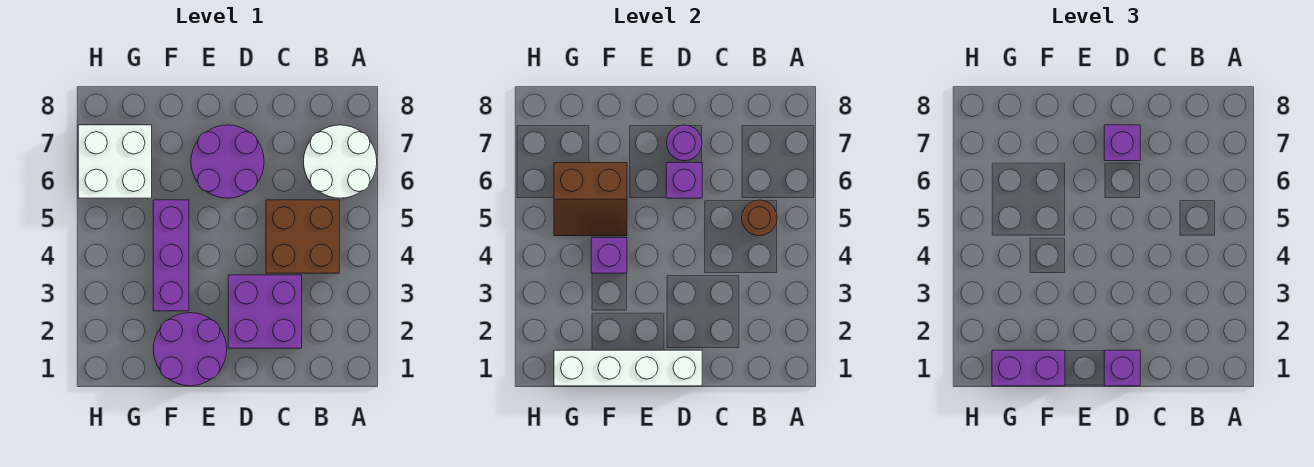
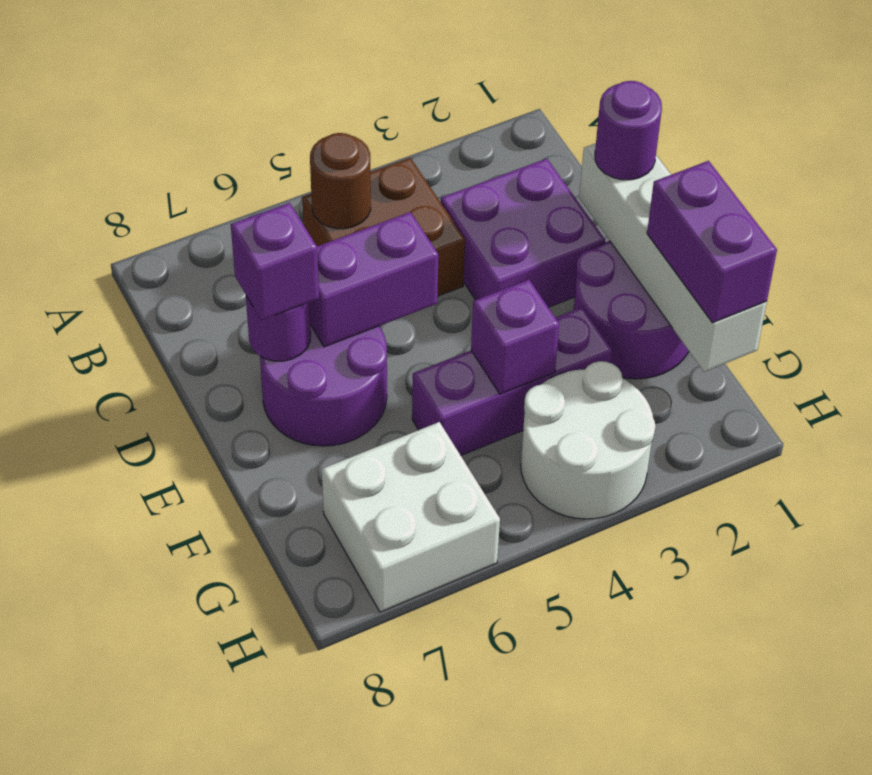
white 2x2 round brick [304,125,377,198] -> white 2x2 round brick moved to [521,361,656,519]
purple 1x1 brick [1104,350,1140,386] -> purple 1x1 round brick [595,81,662,180]
purple 1x1 brick [666,163,702,198] -> purple 1x2 brick [309,212,438,347]
brown 2x2 slope [554,163,627,236] -> none

